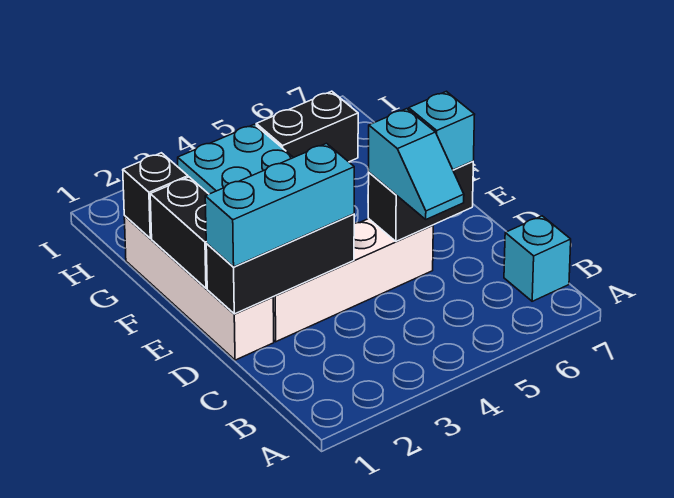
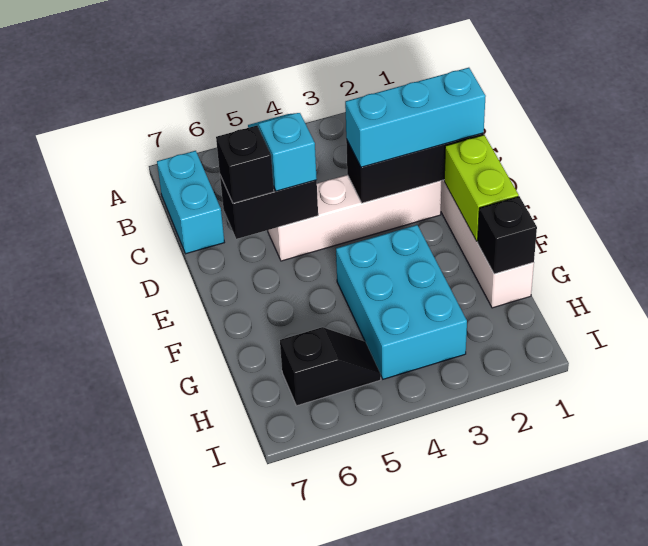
cyan 1x1 brick [504,216,571,301] -> cyan 1x2 brick [157,151,224,254]
cyan 1x1 brick [409,91,475,170] -> black 1x1 brick [216,126,274,203]
black 1x2 brick [150,177,209,288] -> lime 1x2 brick [444,135,519,242]
black 1x2 brick [256,91,358,162] -> black 1x2 slope [280,327,381,406]

